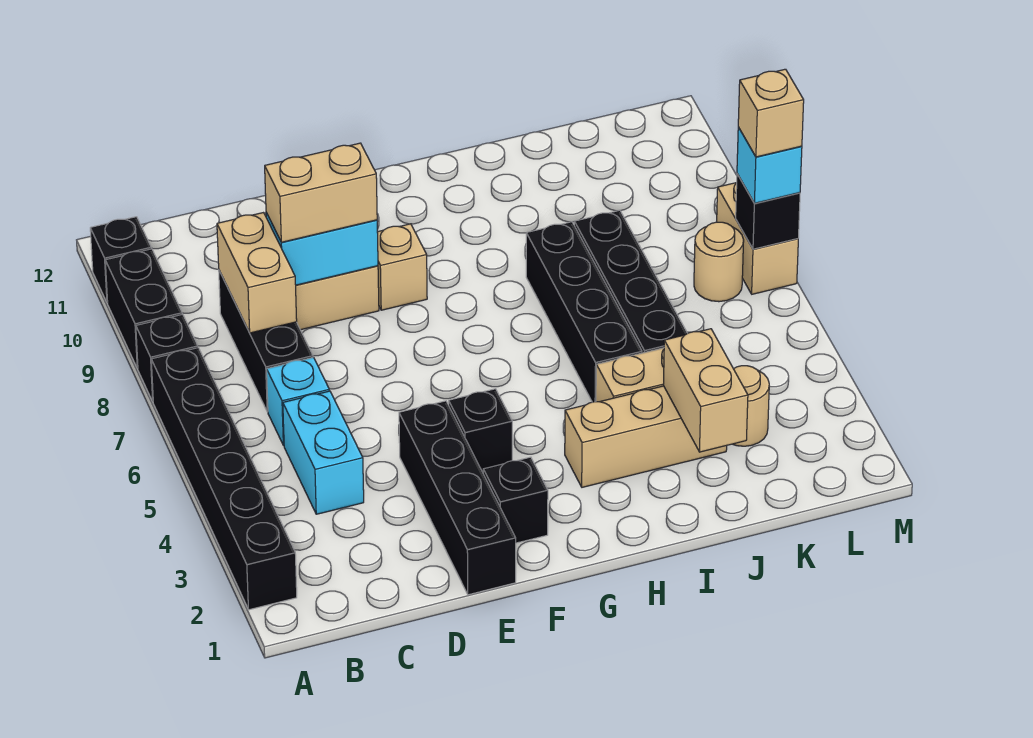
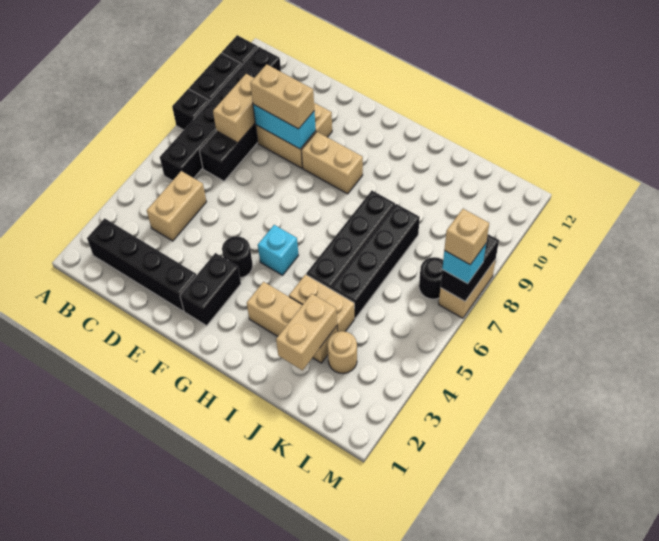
black 1x6 brick [151,348,297,610] -> black 1x6 brick moved to [160,47,281,181]
cyan 1x2 brick [283,391,364,514] -> tan 1x2 brick [147,171,206,241]
cyan 1x1 brick [267,357,329,446] -> cyan 1x1 brick moved to [258,225,299,275]
black 1x4 brick [399,401,516,595] -> black 1x4 brick turned to [87,218,196,311]
black 1x1 brick [483,457,548,543] -> black 1x2 brick [180,253,241,326]
black 1x1 brick [449,389,512,472] -> black 1x1 round brick [222,236,253,278]
tan 1x1 brick [377,224,427,310] -> tan 1x2 brick [301,132,363,194]
tan 1x1 round brick [694,222,744,302] -> black 1x1 round brick [419,257,443,299]
black 1x1 brick [736,174,800,249] -> black 1x2 brick [441,234,499,301]

